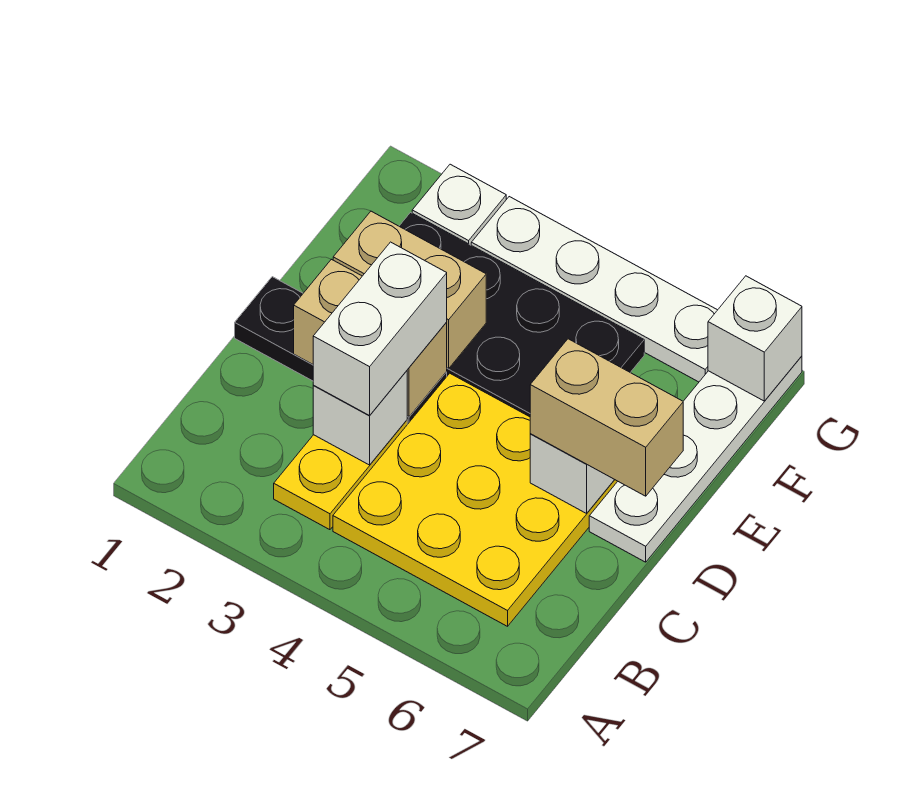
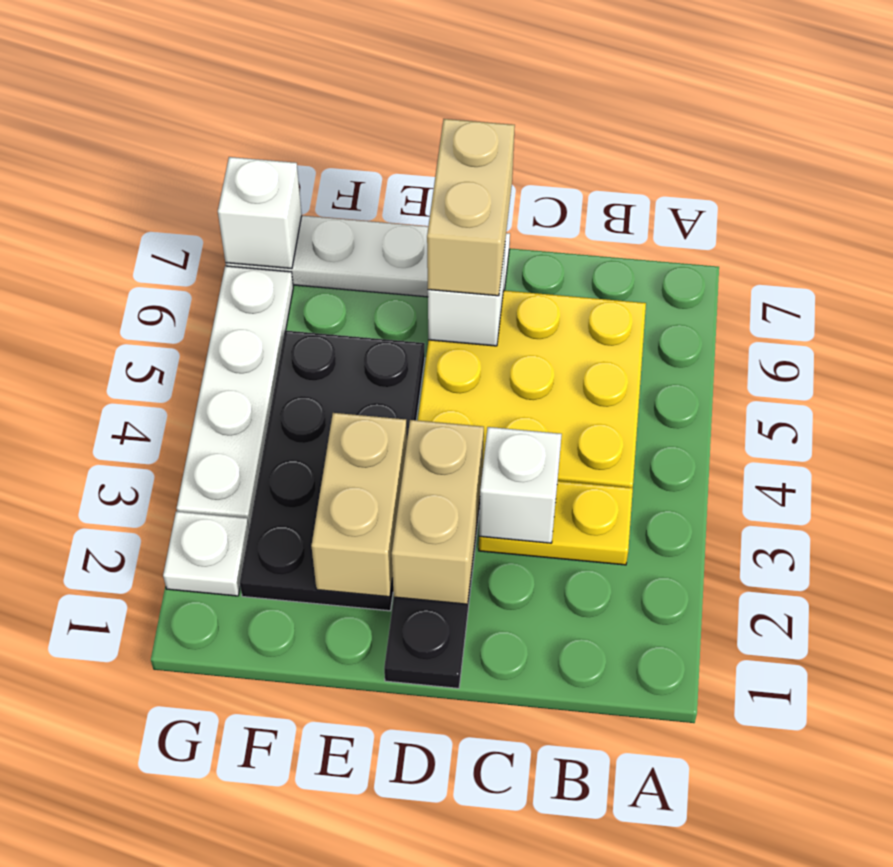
white 1x2 brick [313,242,447,416] -> none

